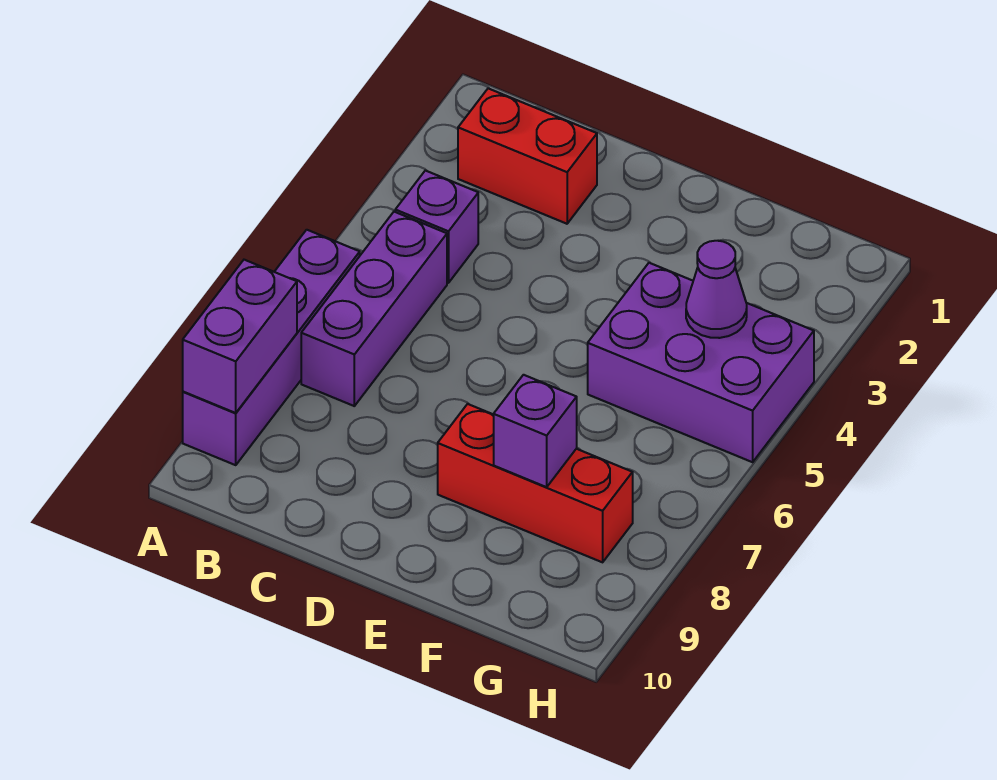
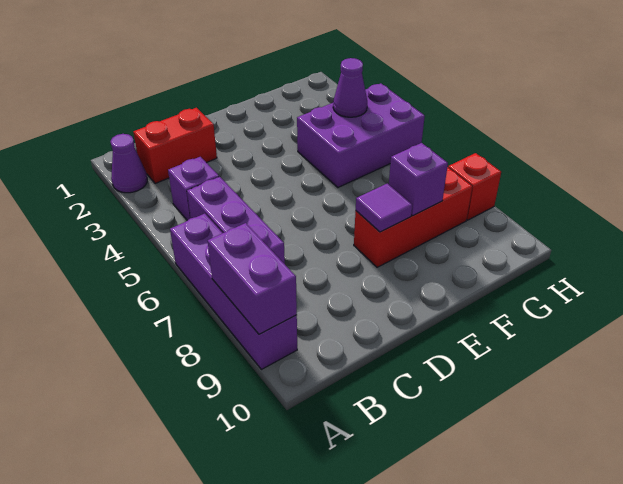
none -> purple 1x1 cone [110,134,147,193]
none -> purple 1x1 tile [356,184,412,232]
none -> red 1x1 brick [448,153,501,220]

